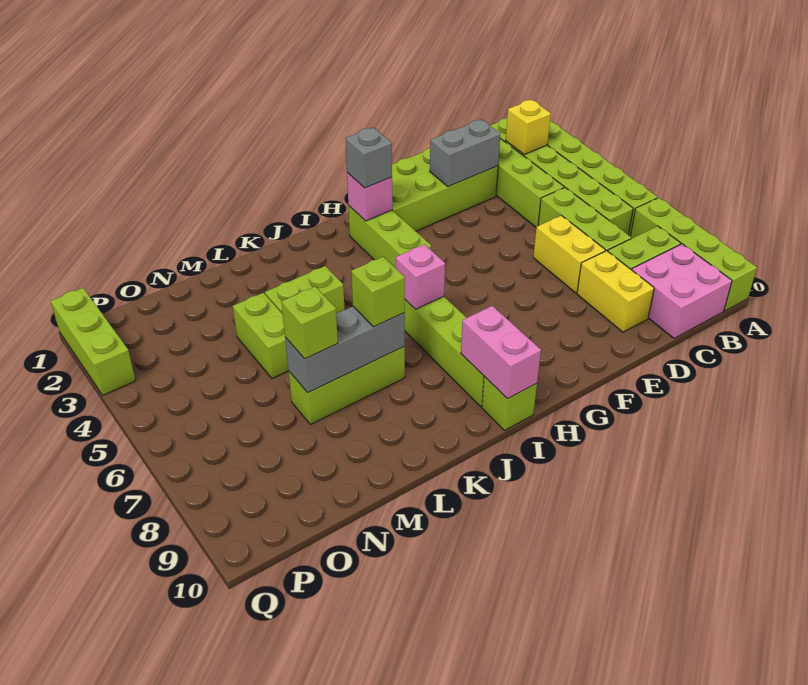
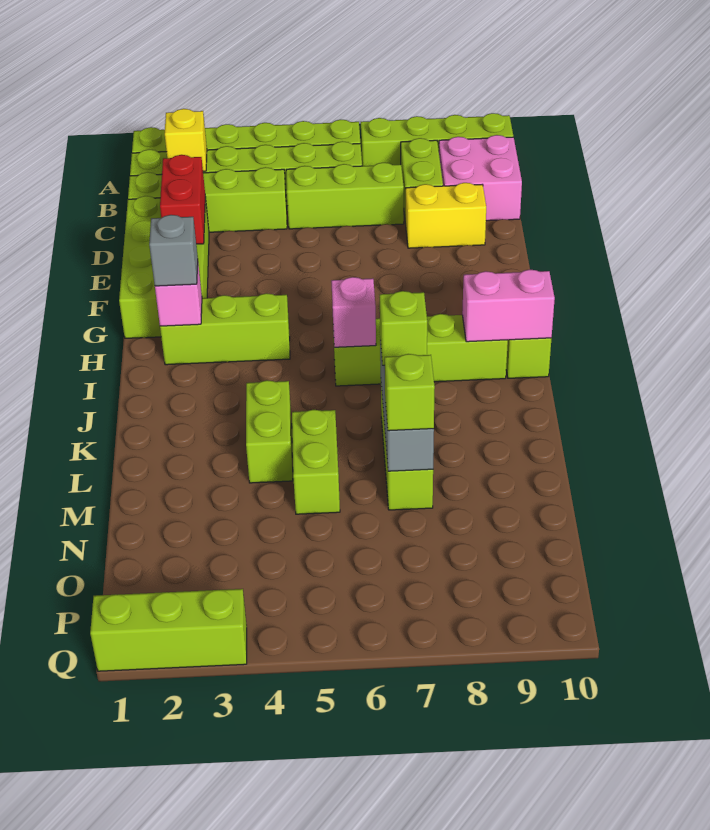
grey 1x2 brick [430,119,500,187] -> red 1x2 brick [160,155,205,244]
yellow 1x2 brick [533,215,605,293] -> none
lime 1x2 brick [233,293,288,379] -> lime 1x2 brick turned to [292,410,340,514]

